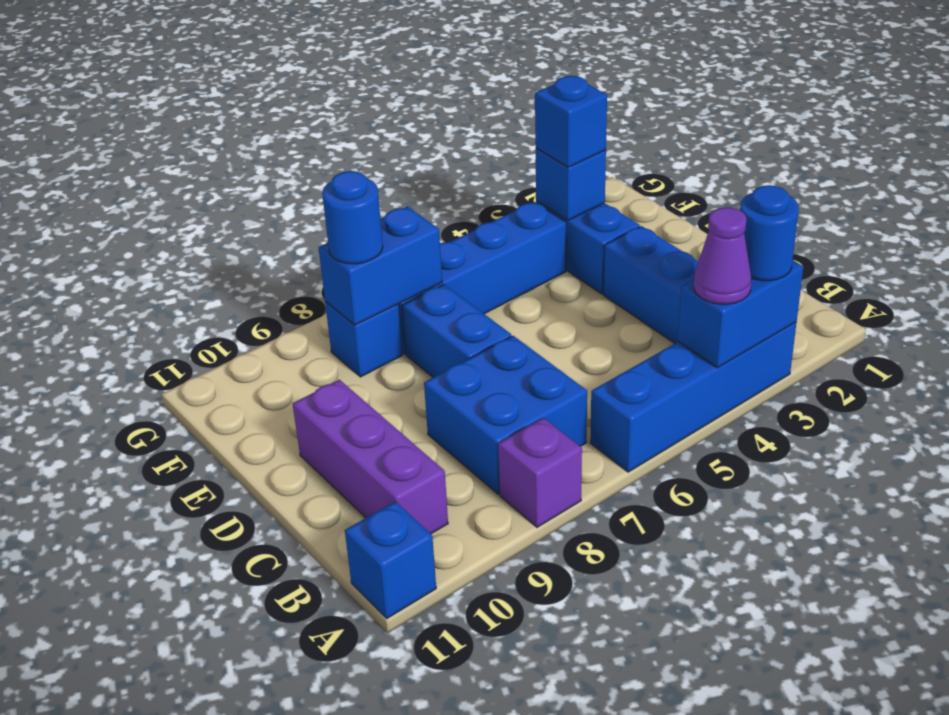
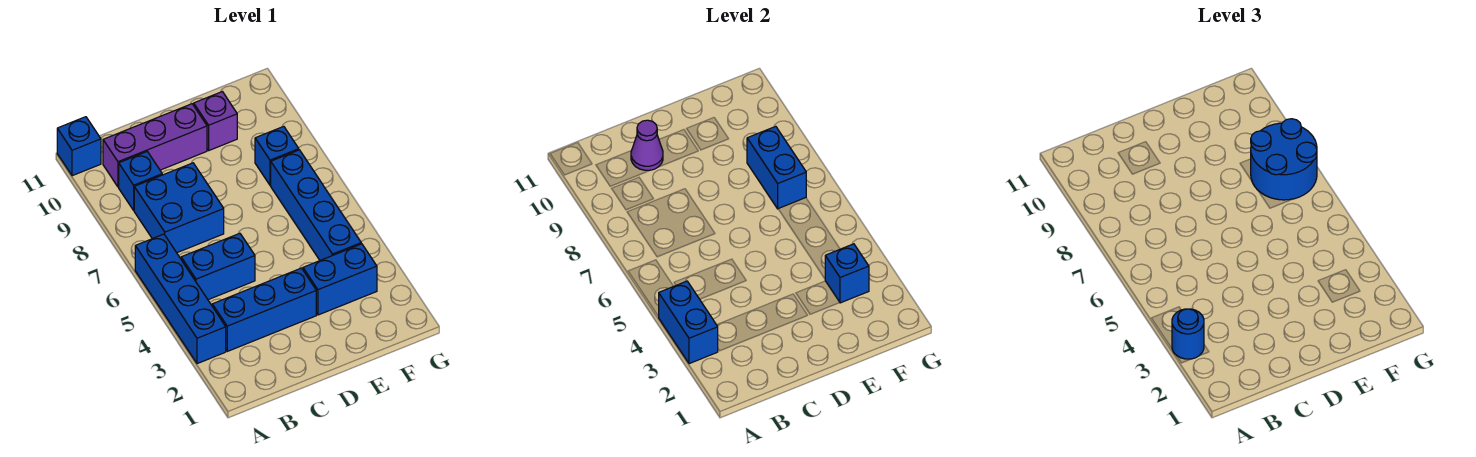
purple 1x1 cone [694,207,751,304] -> purple 1x1 cone moved to [631,120,663,171]
purple 1x1 brick [498,418,582,527] -> purple 1x1 brick moved to [194,92,237,150]
blue 1x2 brick [402,284,511,377] -> blue 1x2 brick moved to [181,233,255,300]
blue 1x1 brick [535,76,607,167] -> blue 1x1 brick moved to [119,152,162,210]
blue 1x1 round brick [322,171,383,264] -> blue 2x2 round brick [1251,119,1317,200]

